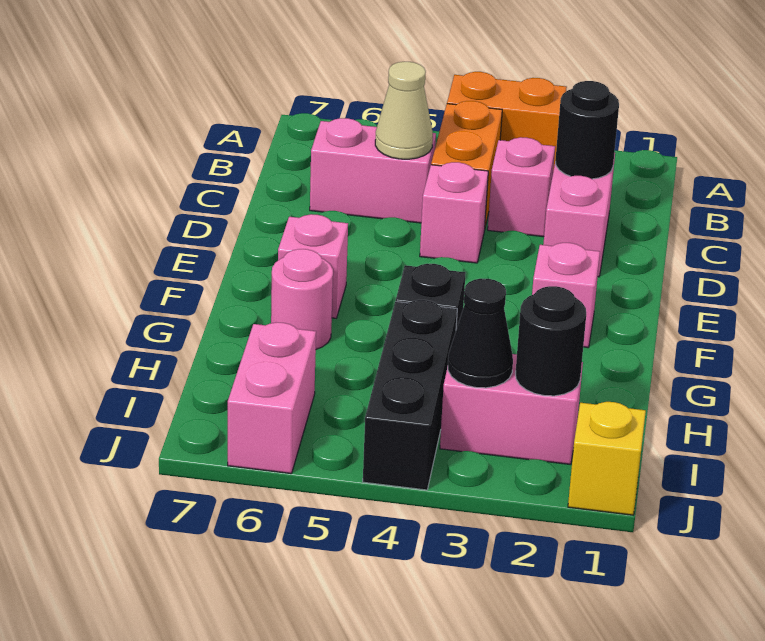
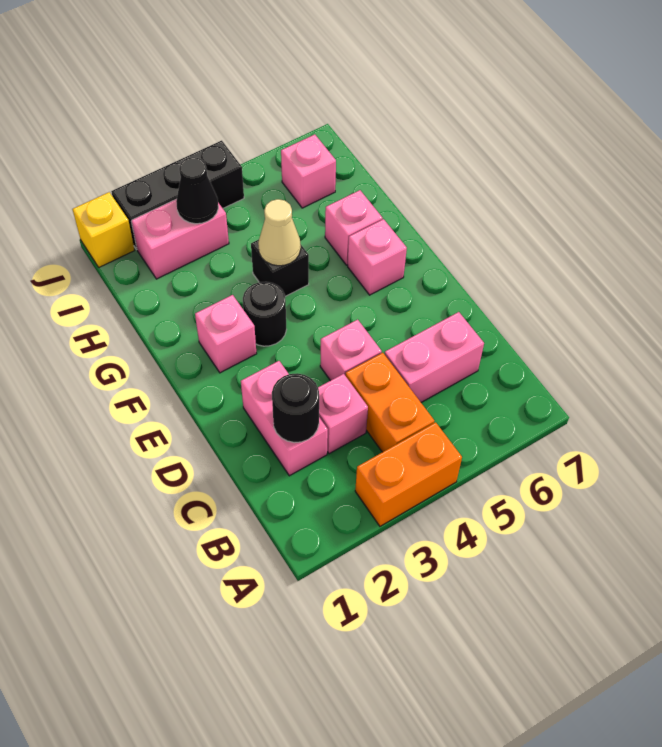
tan 1x1 cone [375,62,433,159] -> tan 1x1 cone moved to [258,199,301,266]
pink 1x1 round brick [271,249,333,349] -> pink 1x1 brick [325,190,382,265]
black 1x3 brick [363,300,457,490] -> black 1x3 brick turned to [111,141,244,249]
black 1x1 round brick [516,286,586,396] -> black 1x1 round brick moved to [243,282,287,346]
pink 1x2 brick [228,322,316,474] -> pink 1x1 brick [281,134,336,208]

